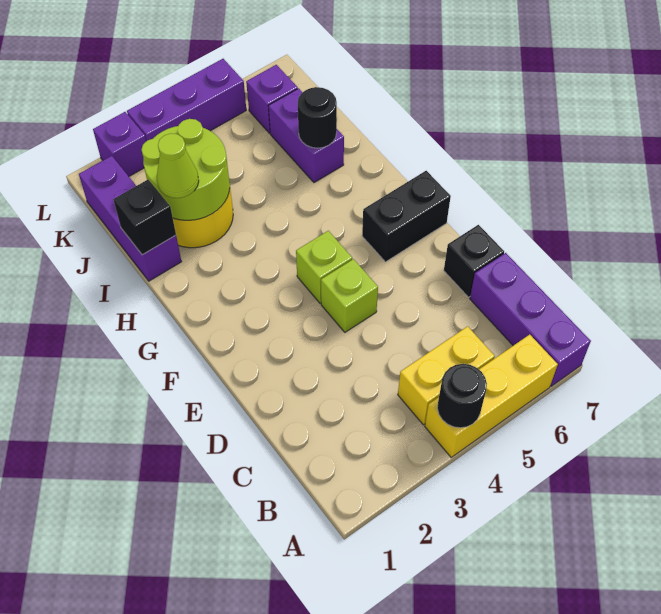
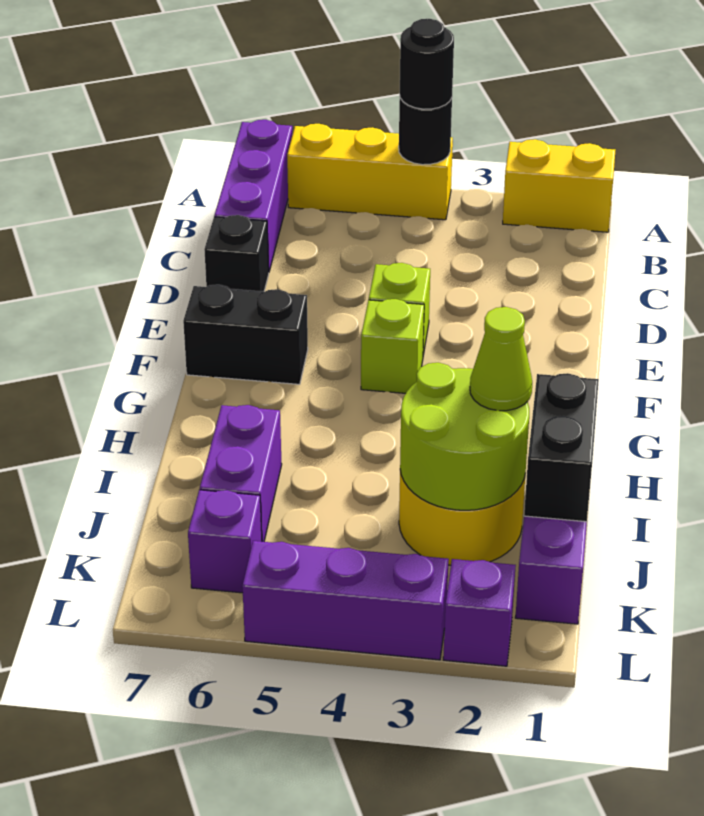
yellow 1x2 brick [398,326,495,425] -> yellow 1x2 brick moved to [503,139,615,232]
black 1x1 brick [113,180,176,255] -> black 1x2 brick [524,373,599,522]
black 1x1 round brick [298,87,337,148] -> black 1x1 round brick moved to [400,19,454,109]

